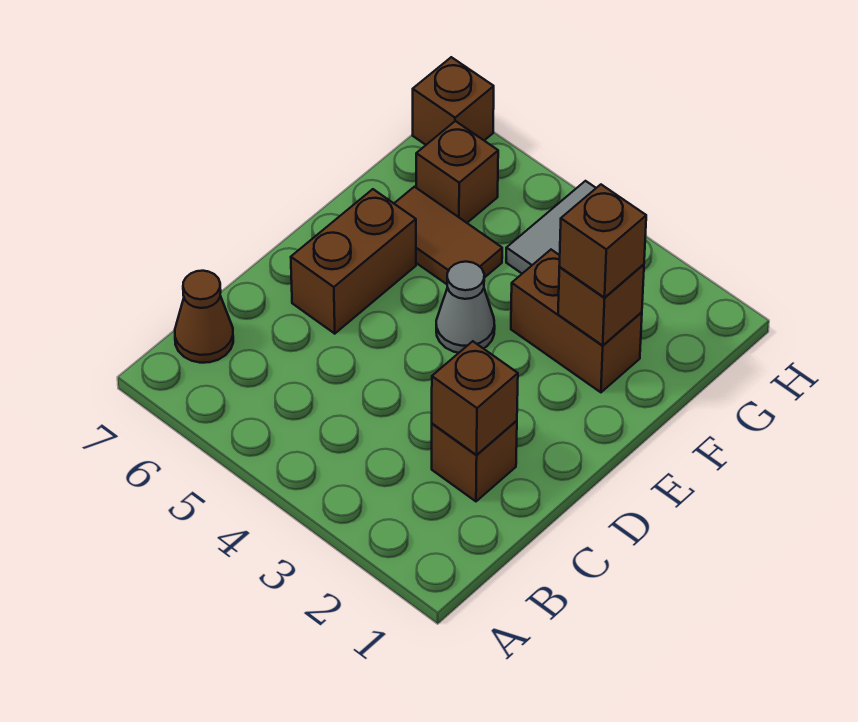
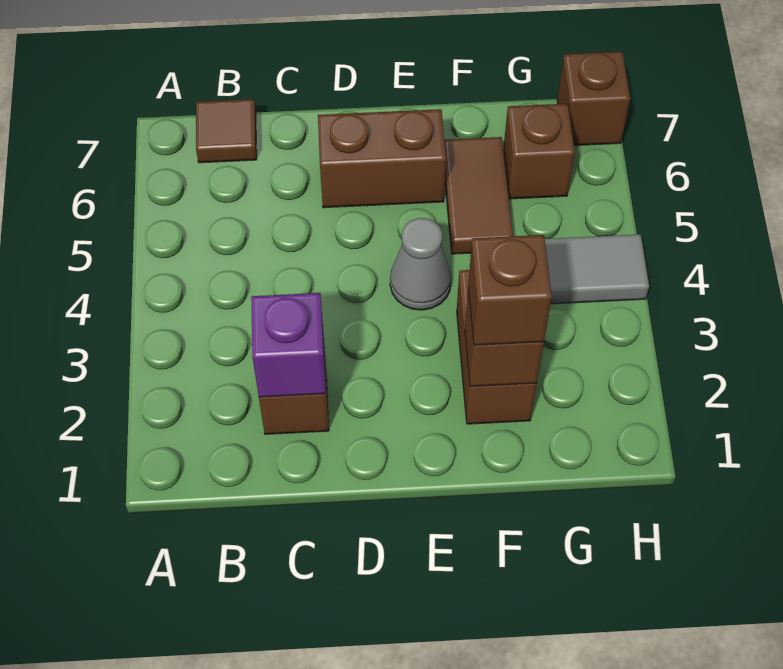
brown 1x1 cone [175,271,233,363] -> brown 1x1 tile [196,99,257,163]
brown 1x1 brick [432,341,518,455] -> purple 1x1 brick [251,293,326,397]

